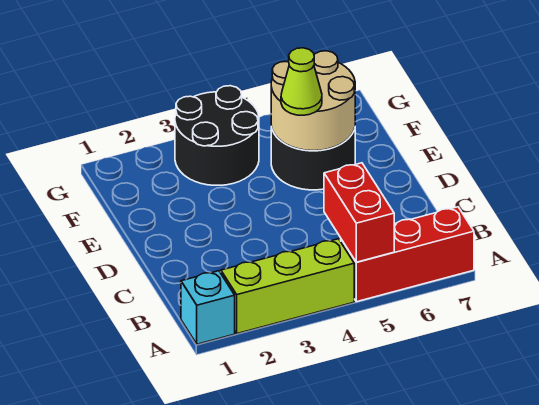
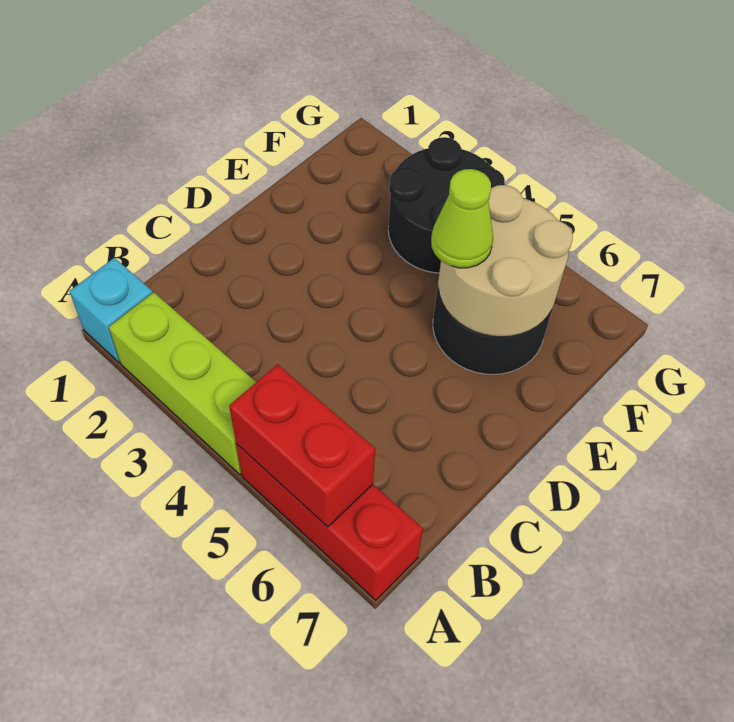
red 1x2 brick [324,163,394,262] -> red 1x2 brick turned to [229,364,375,527]

